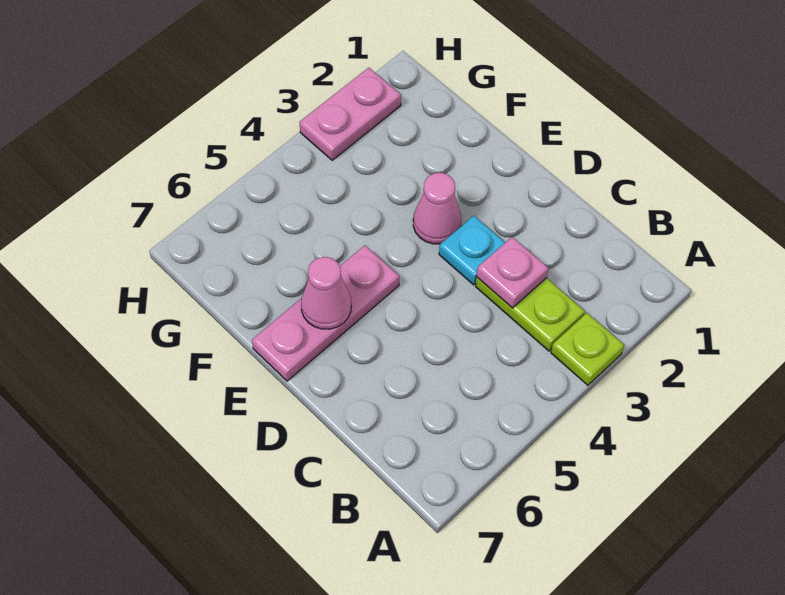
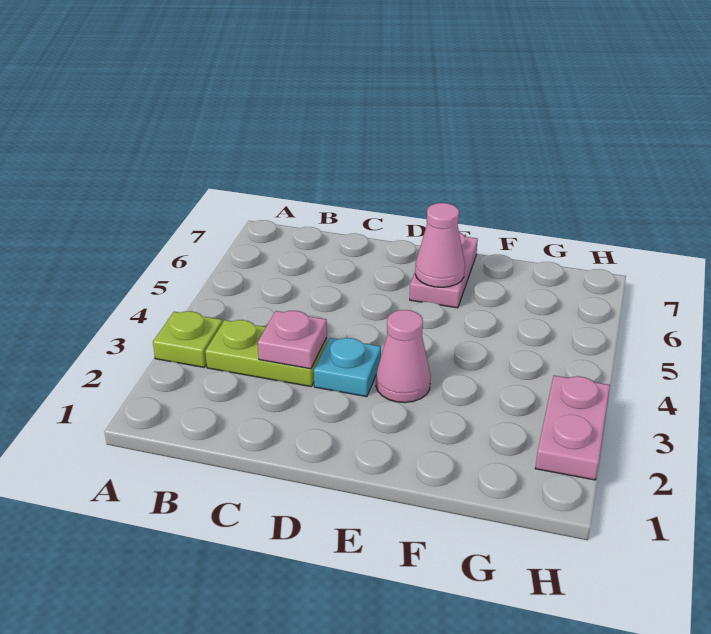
pink 1x3 plate [252,246,399,381] -> pink 1x2 plate [410,232,478,308]

